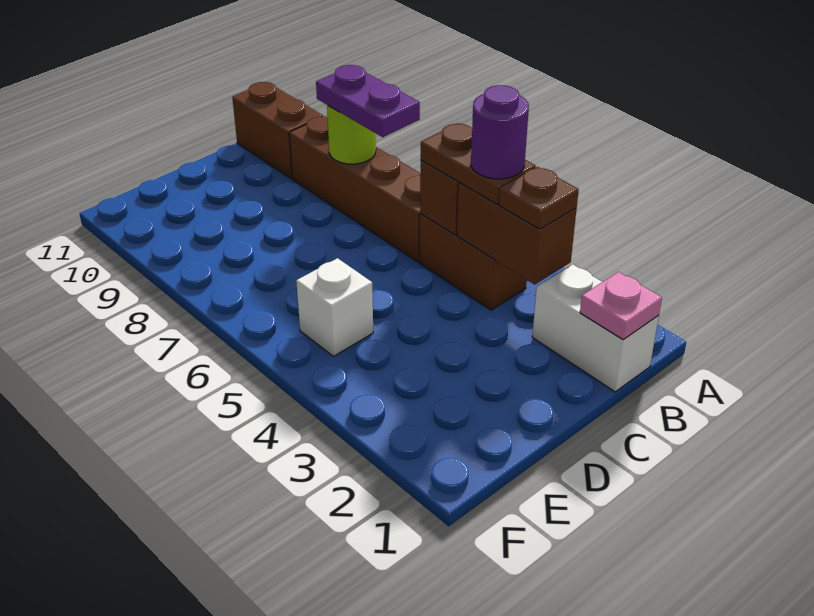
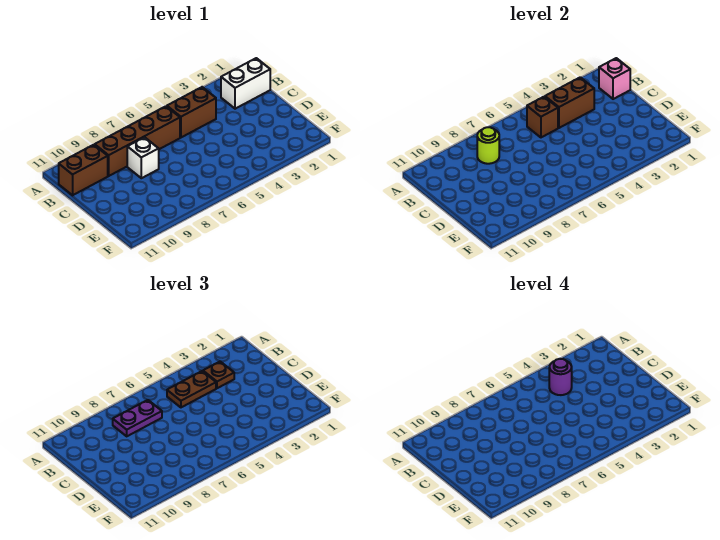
pink 1x1 plate [580,272,662,340] -> pink 1x1 brick [599,58,630,99]
white 1x1 brick [296,258,373,356] -> white 1x1 brick moved to [127,137,159,178]

